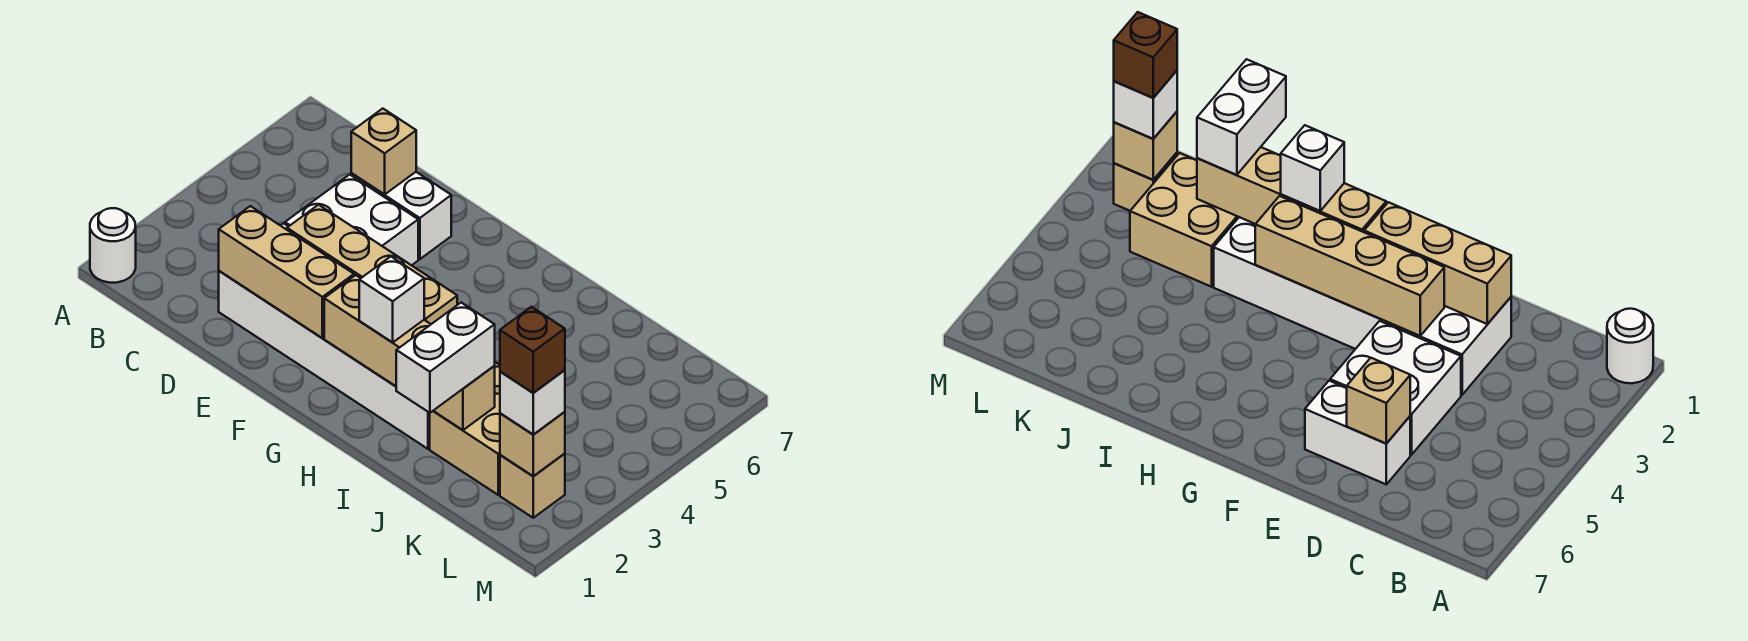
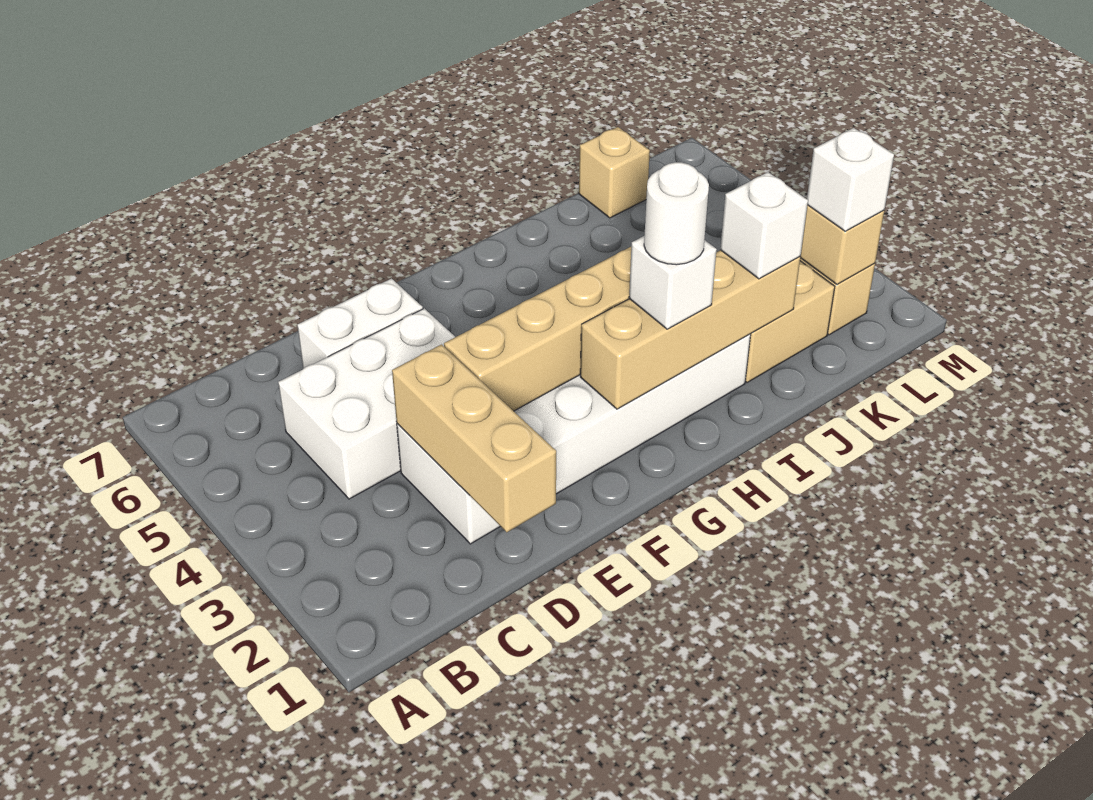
white 1x1 round brick [90,208,136,283] -> white 1x1 round brick moved to [644,162,709,265]
tan 1x3 brick [219,206,354,338] -> tan 1x3 brick turned to [392,345,556,532]
white 2x2 brick [285,175,418,265] -> white 2x3 brick [278,308,455,499]
tan 1x1 brick [351,109,416,195] -> tan 1x1 brick moved to [579,127,650,218]
white 1x2 brick [396,303,495,413] -> white 1x1 brick [720,172,808,279]
brown 1x1 brick [500,307,565,393] -> none

